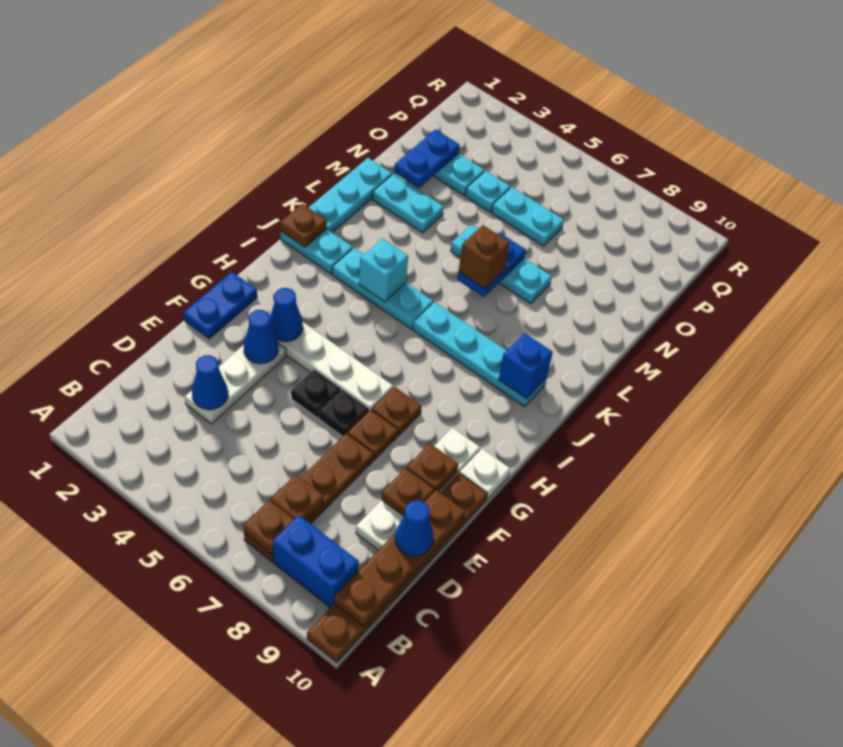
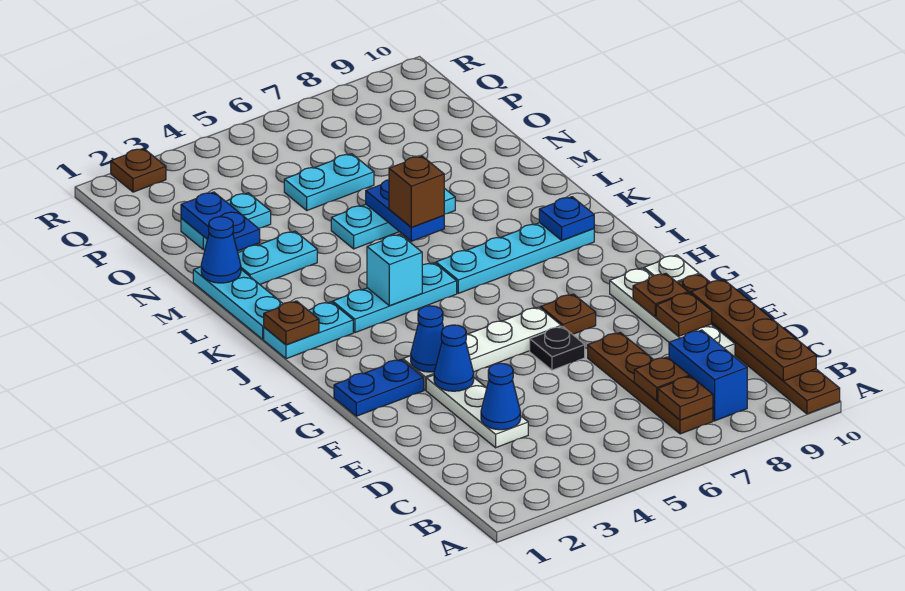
blue 1x2 brick [273,515,359,608] -> blue 1x2 brick turned to [669,330,747,421]
blue 1x1 cone [395,501,434,556] -> blue 1x1 cone moved to [201,217,241,283]
blue 1x2 plate [184,272,257,339] -> blue 1x2 plate turned to [334,359,424,416]
black 1x1 plate [291,369,341,418] -> none
brown 1x1 plate [348,410,398,460] -> brown 1x1 plate moved to [111,148,166,192]
blue 1x1 brick [499,333,553,398] -> blue 1x1 plate [539,197,594,240]
cyan 1x1 plate [466,171,510,212] -> none

